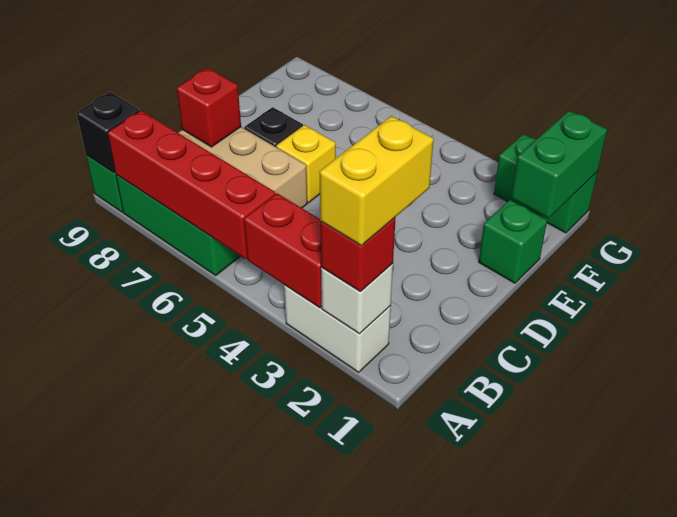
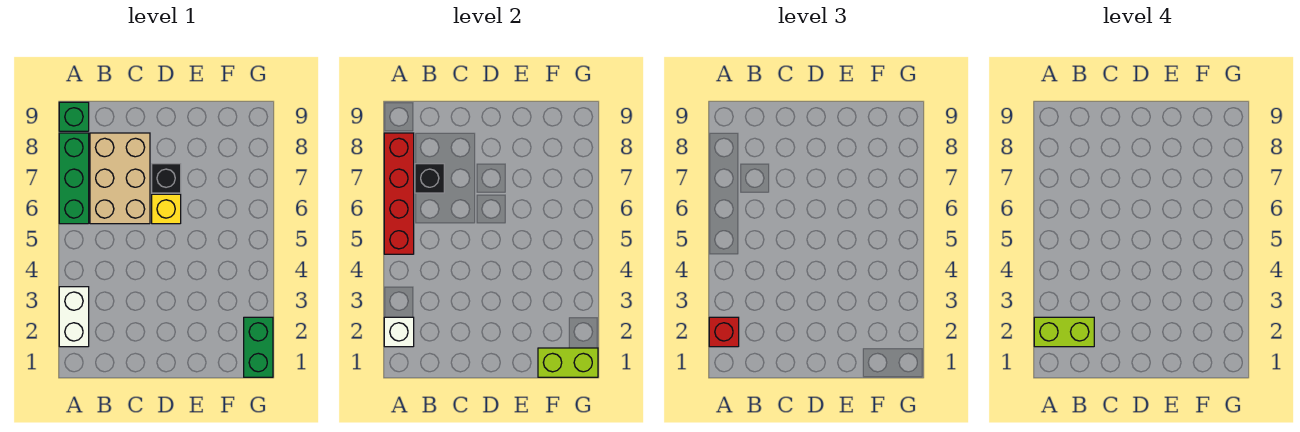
yellow 1x2 brick [319,116,434,246] -> lime 1x2 brick [1034,317,1094,347]
red 1x2 brick [244,193,322,308] -> none
black 1x1 brick [77,92,140,173] -> black 1x1 brick moved to [415,164,444,193]
red 1x1 brick [177,68,241,147] -> none
green 1x1 brick [479,200,547,283] -> none
green 1x2 brick [511,111,607,218] -> lime 1x2 brick [538,348,598,377]

